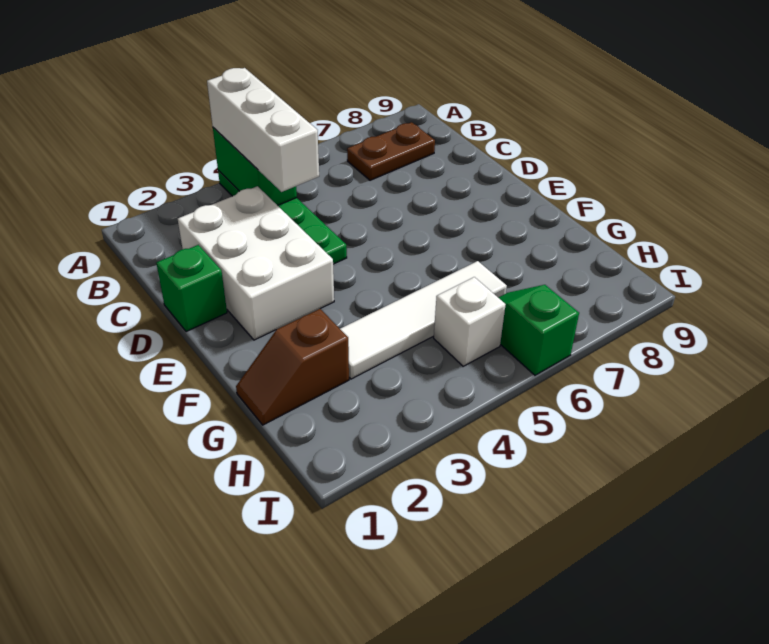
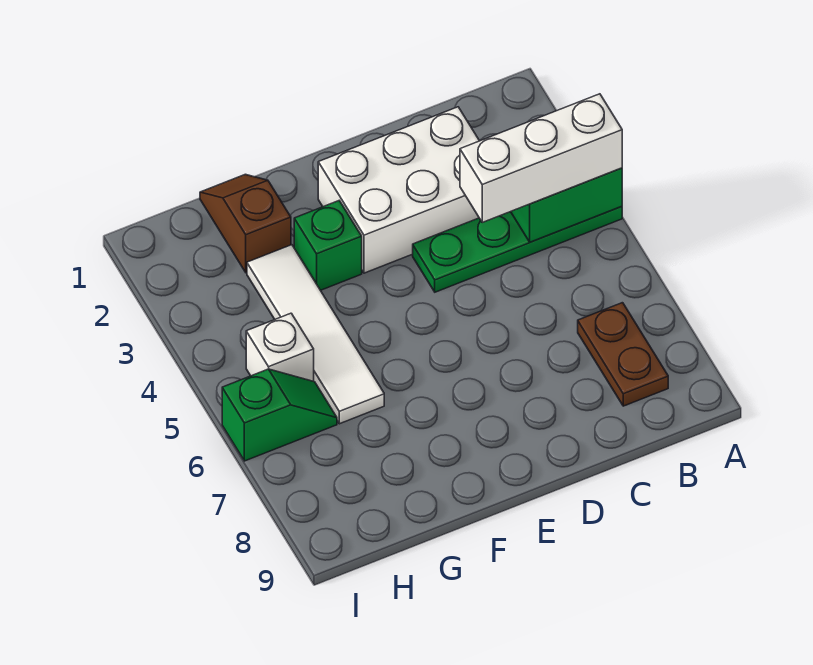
green 1x1 brick [156,245,227,332] -> green 1x1 brick moved to [294,201,362,290]

